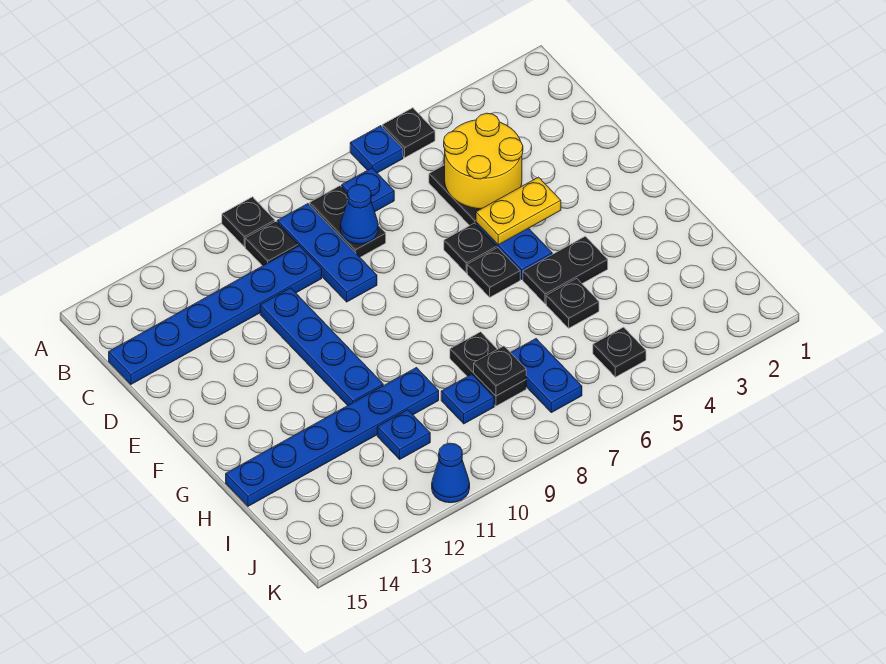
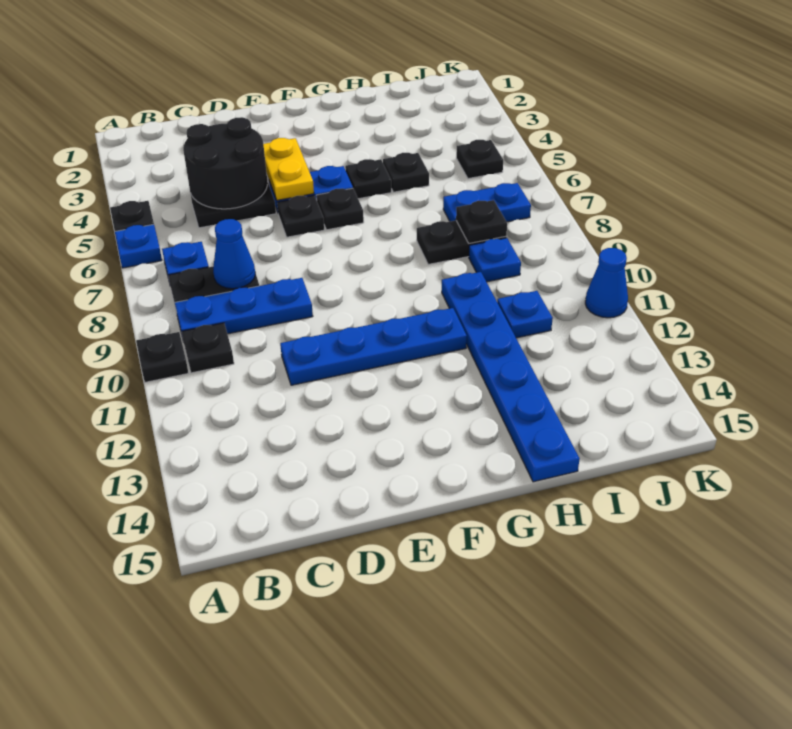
yellow 2x2 round brick [444,113,523,209] -> black 2x2 round brick [183,117,267,209]
blue 1x6 plate [109,246,322,384] -> none
black 1x2 plate [523,236,608,304] -> black 1x1 plate [345,159,391,199]

